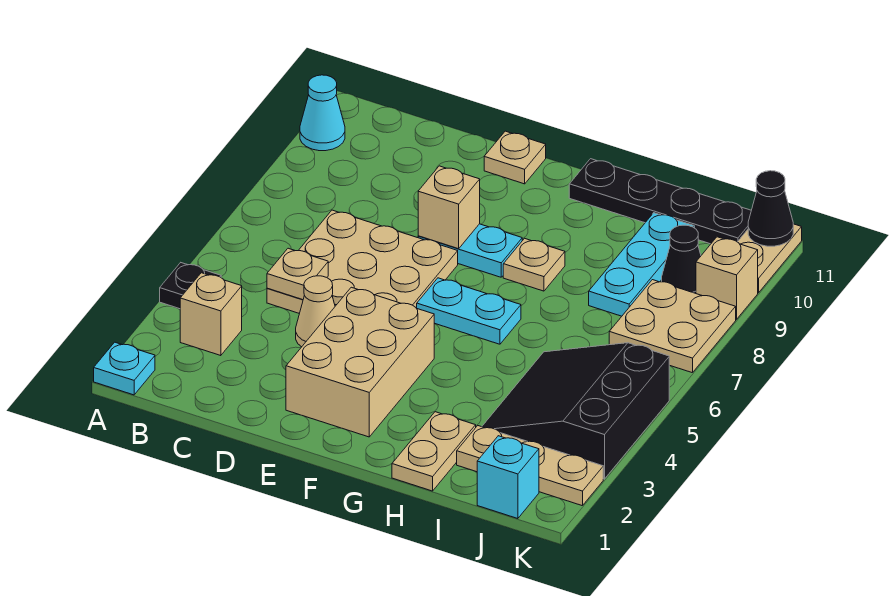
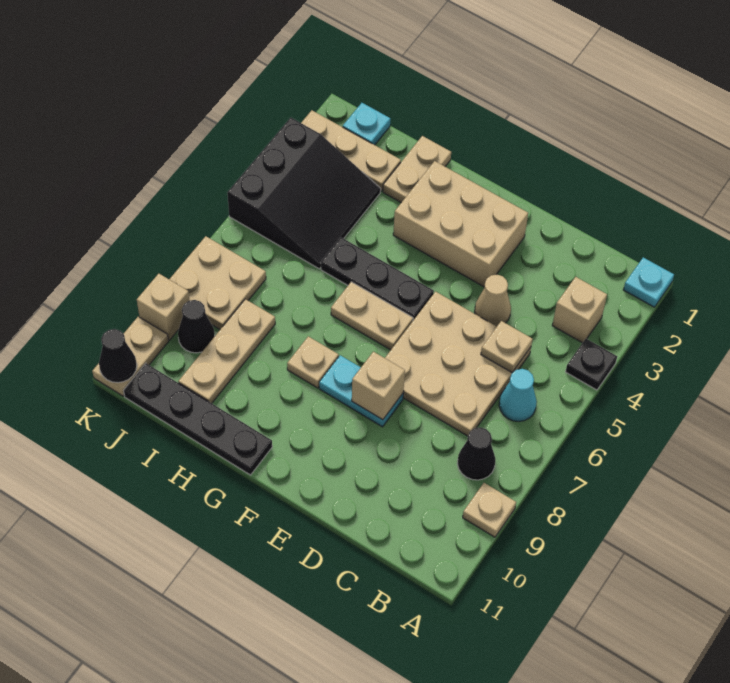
cyan 1x1 cone [300,75,345,151] -> cyan 1x1 cone moved to [499,369,537,422]
none -> black 1x1 cone [457,427,495,480]
tan 2x3 brick [286,287,434,437] -> tan 2x3 brick turned to [393,161,528,287]
tan 1x1 plate [484,131,546,184] -> tan 1x1 plate moved to [463,483,516,537]
none -> black 1x3 plate [321,237,434,320]
cyan 1x2 plate [417,278,521,344] -> tan 1x2 plate [331,282,413,350]
cyan 1x3 plate [589,213,694,316] -> tan 1x3 plate [178,299,275,403]
cyan 1x1 brick [477,436,539,519] -> cyan 1x1 plate [343,103,390,145]

